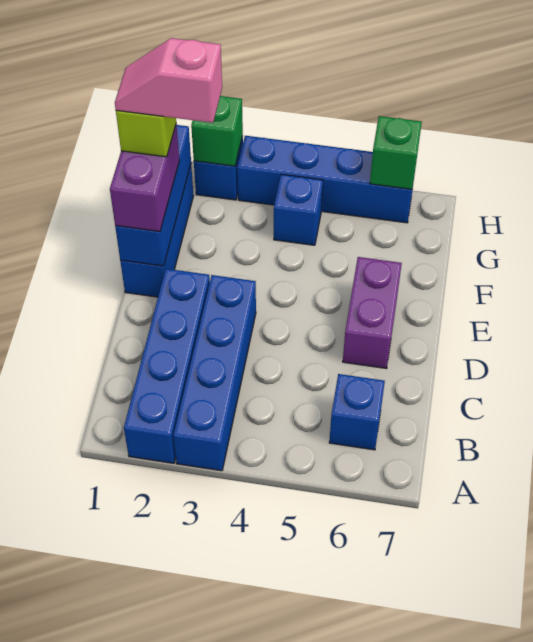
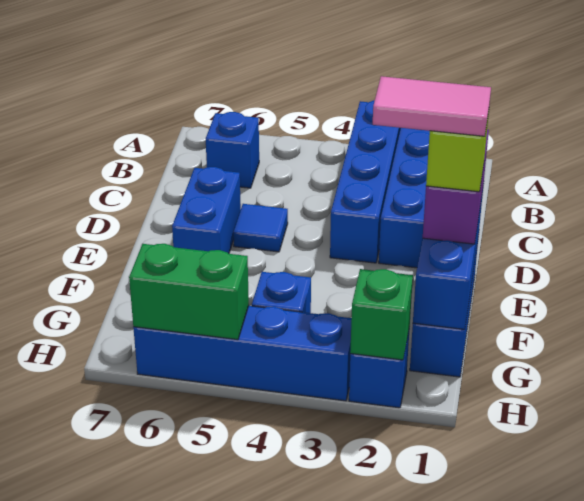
none -> blue 1x1 tile [233,204,288,252]
purple 1x2 brick [343,257,402,369] -> blue 1x2 brick [172,167,241,254]
pink 1x2 slope [115,38,222,123] -> pink 1x2 tile [373,76,491,136]
green 1x1 brick [370,116,422,189] -> green 1x2 brick [129,244,249,340]

